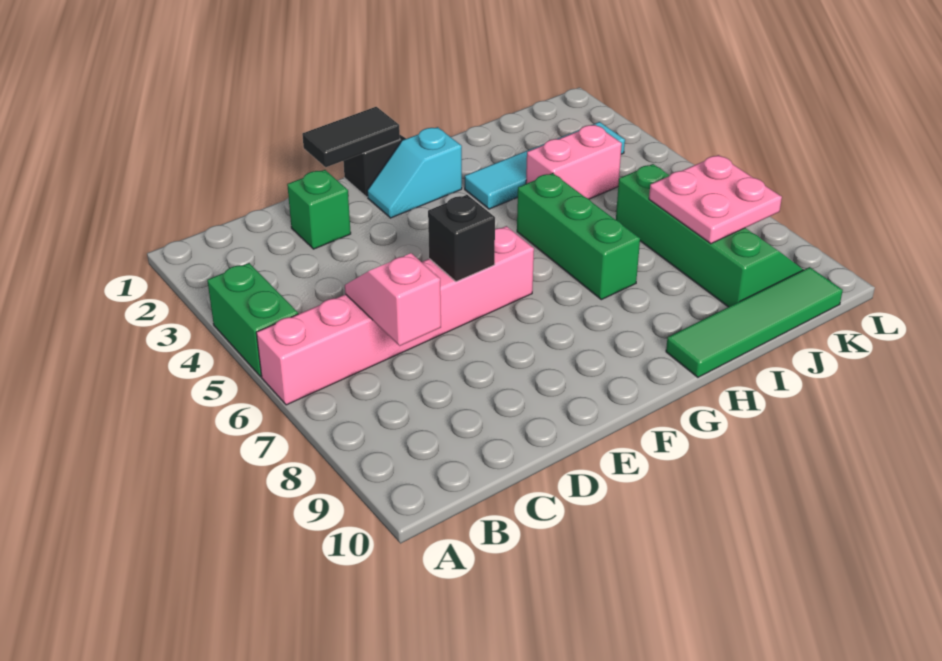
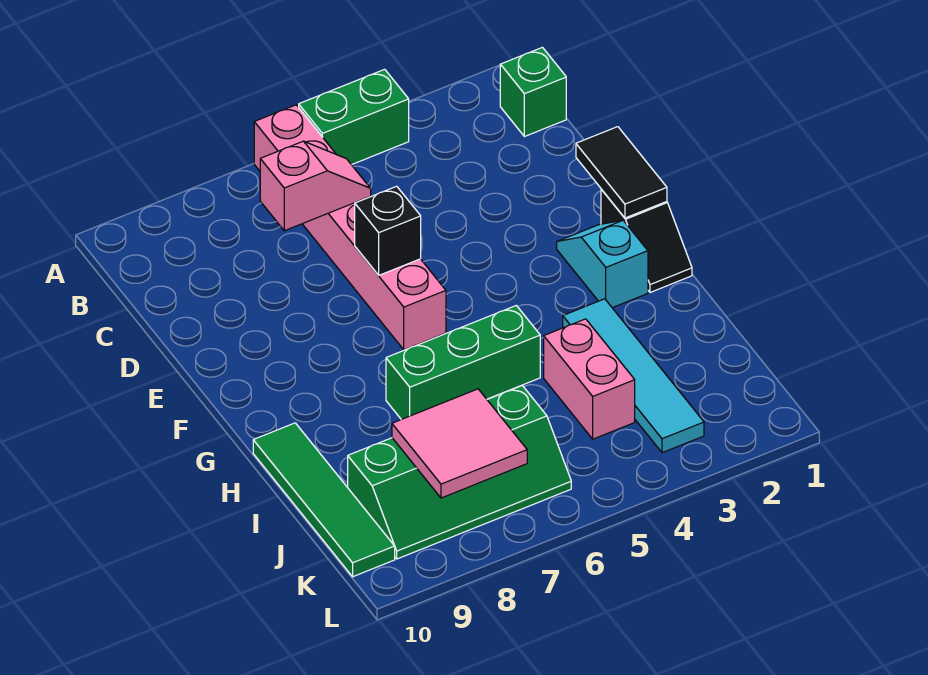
green 1x1 brick [287,170,351,249] -> green 1x1 brick moved to [500,47,566,137]
pink 2x2 plate [649,155,782,244] -> pink 2x2 tile [392,389,527,498]

